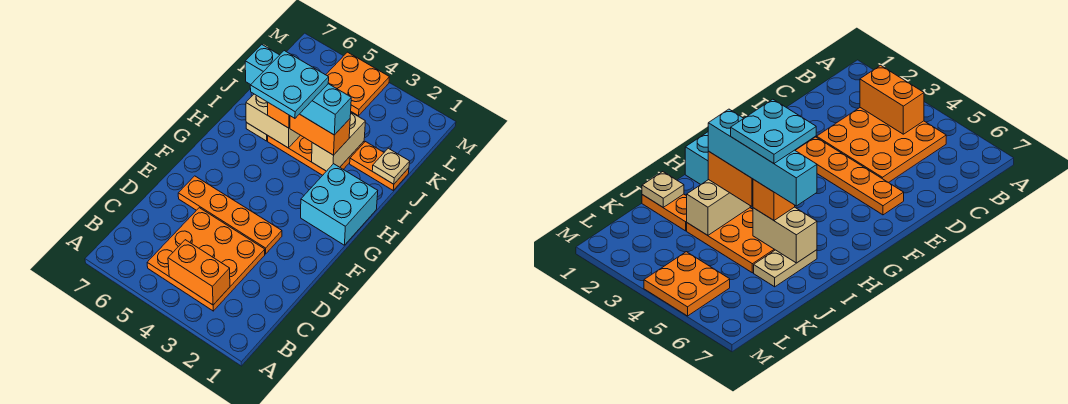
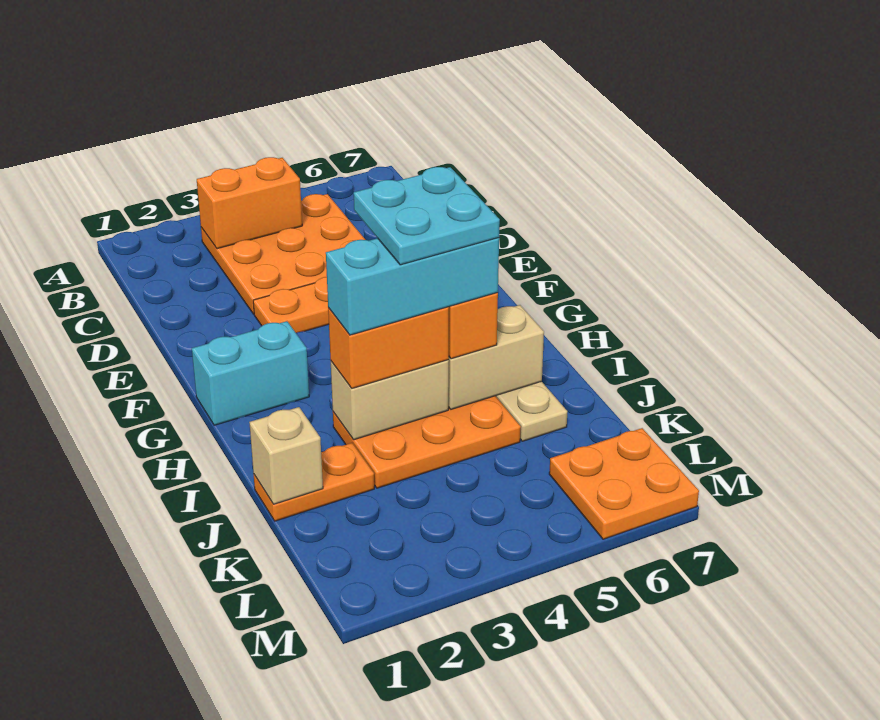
cyan 2x2 brick [301,164,378,245] -> cyan 1x2 brick [192,321,309,425]
tan 1x2 brick [312,113,365,171] -> tan 1x2 brick turned to [331,360,449,440]
cyan 1x4 brick [245,44,351,135] -> cyan 1x3 brick [326,238,499,335]
tan 1x1 plate [372,148,410,184] -> tan 1x1 brick [249,407,323,504]
orange 2x2 plate [326,52,389,116] -> orange 2x2 plate moved to [549,428,699,539]

